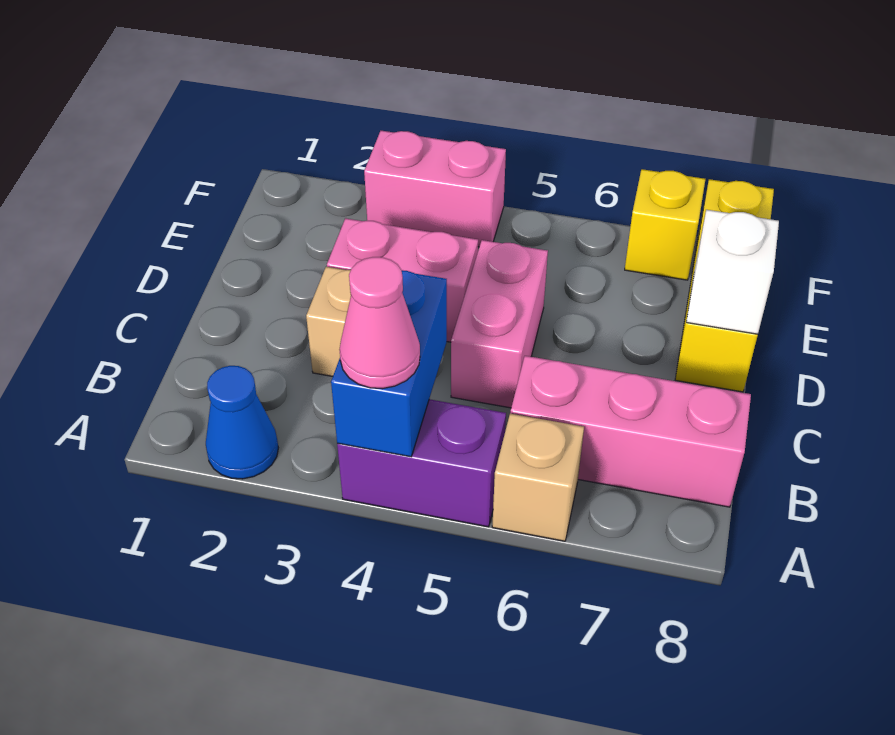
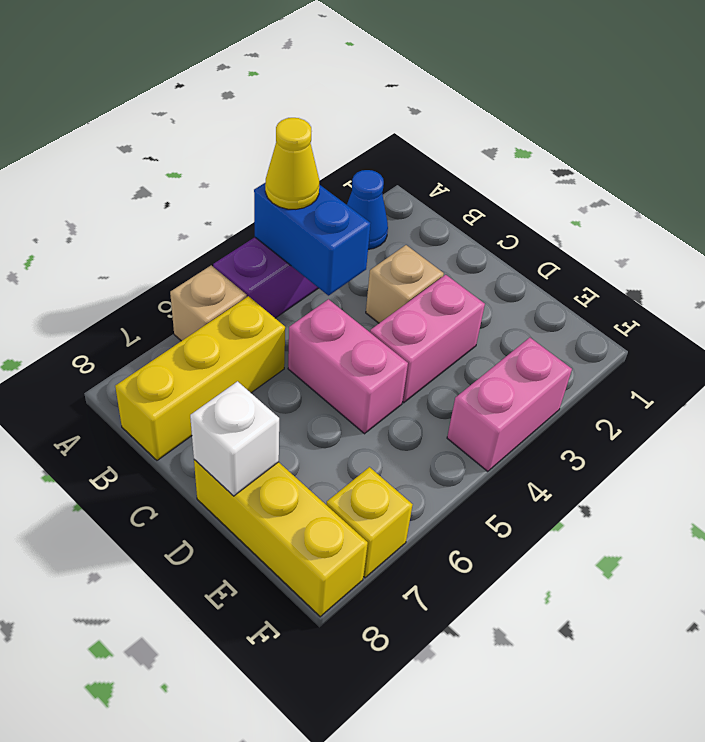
pink 1x1 cone [339,257,420,389] -> yellow 1x1 cone [265,118,319,209]
pink 1x3 brick [510,356,751,507] -> yellow 1x3 brick [115,296,285,460]

